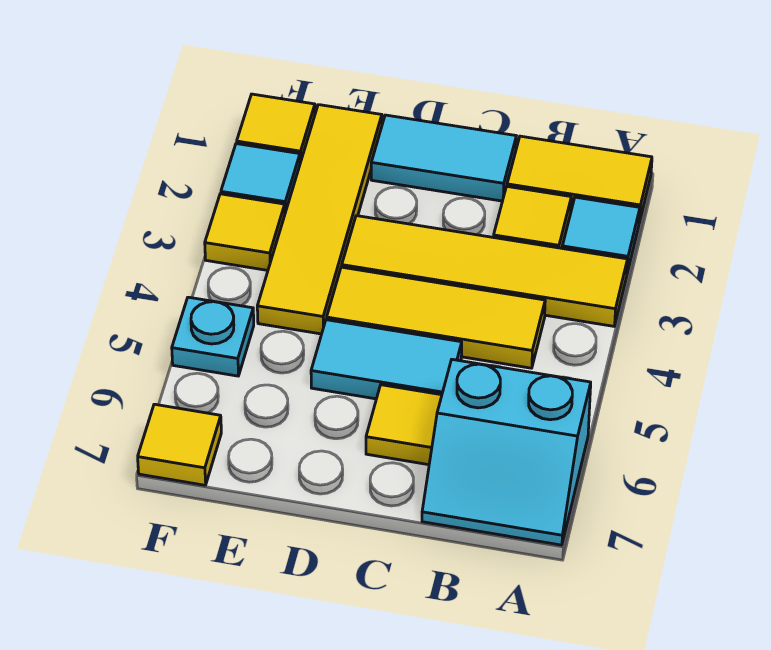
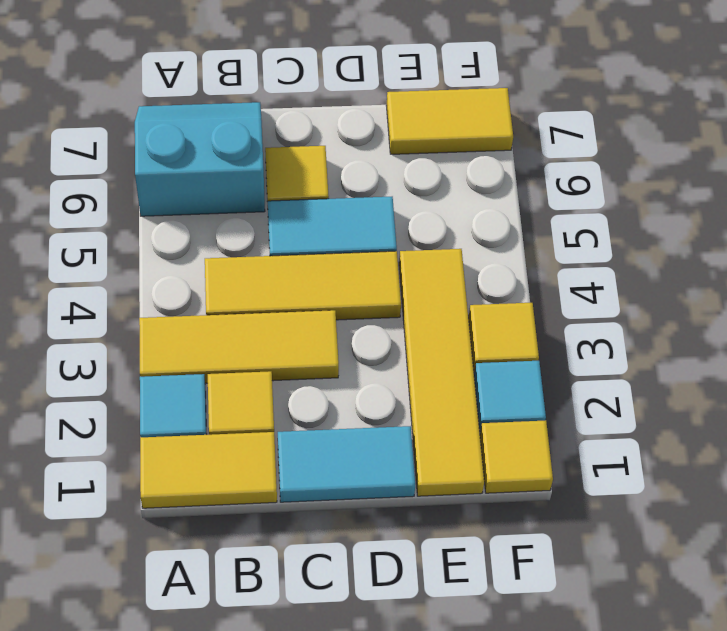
yellow 1x4 tile [342,216,628,326] -> yellow 1x3 tile [139,310,339,383]
cyan 1x1 plate [172,297,254,376] -> none
yellow 1x1 tile [138,404,221,485] -> yellow 1x2 tile [386,88,513,154]

